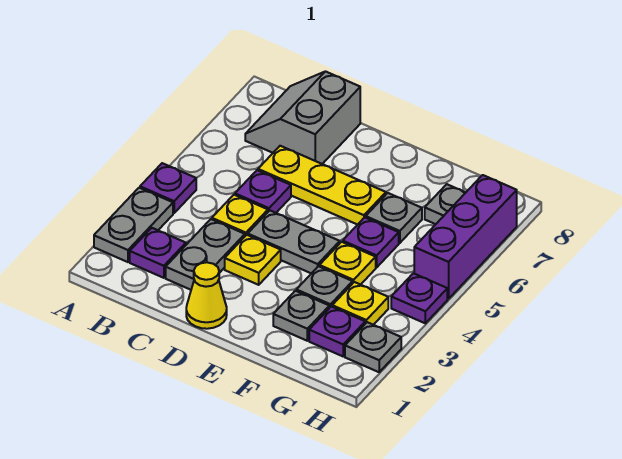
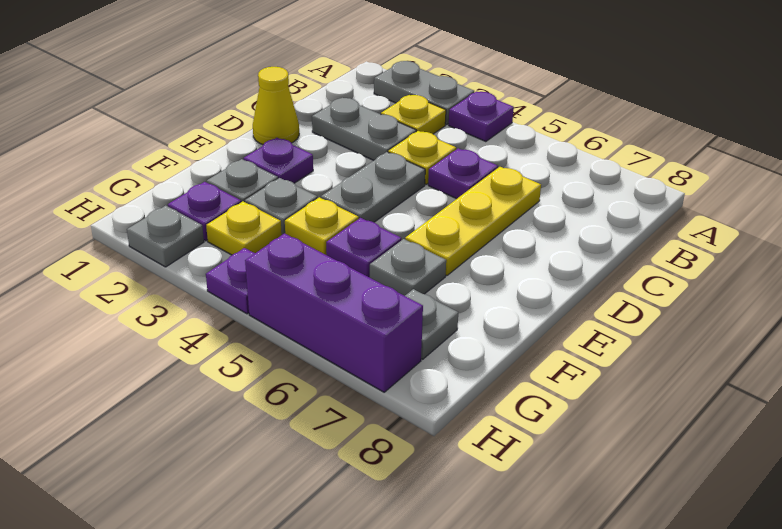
purple 1x1 plate [130,228,186,278] -> purple 1x1 plate moved to [243,138,313,183]
grey 2x2 slope [245,71,360,164] -> none
yellow 1x1 plate [225,235,281,285] -> yellow 1x1 plate moved to [381,95,446,134]

